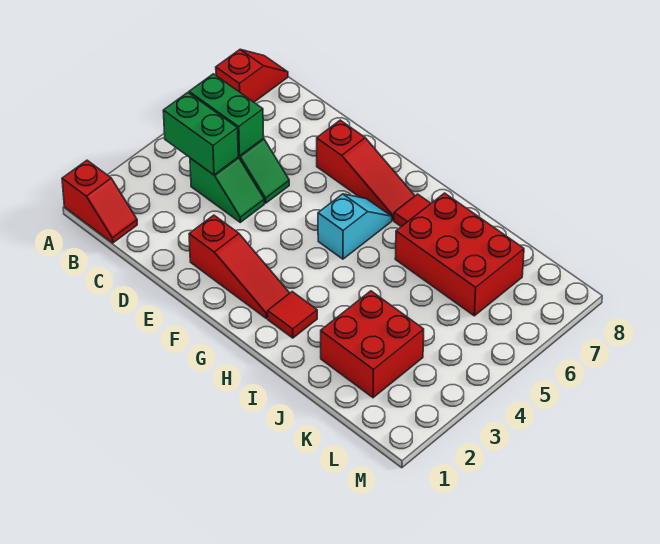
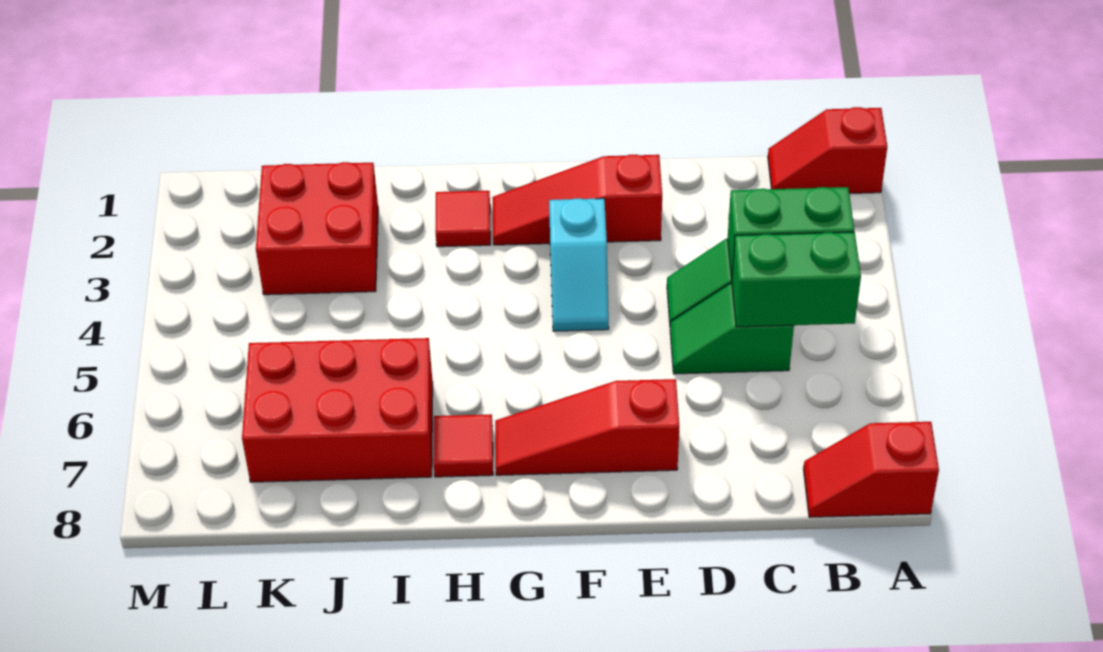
red 1x2 slope [216,50,288,102] -> red 1x2 slope turned to [803,422,939,517]
cyan 1x2 slope [318,194,392,259] -> cyan 1x2 slope moved to [549,198,609,331]

